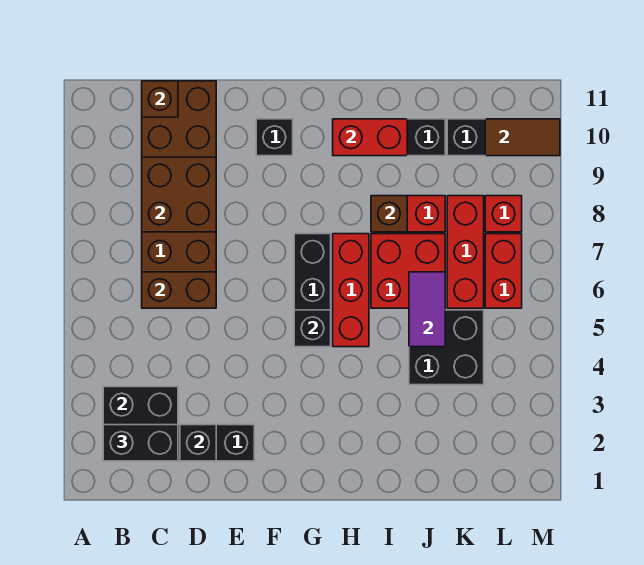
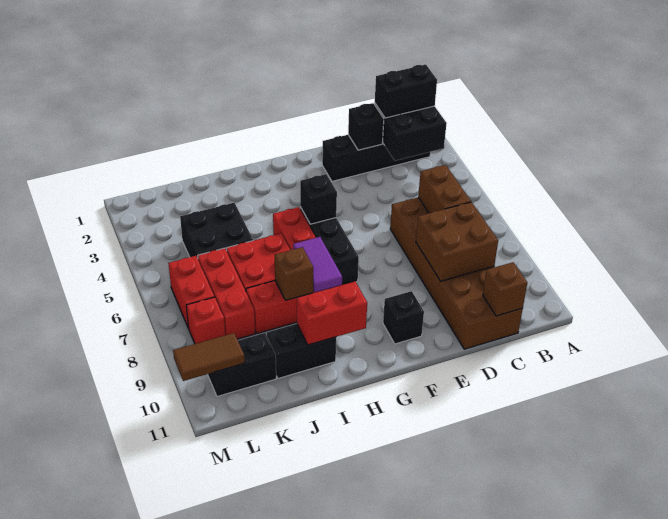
brown 1x2 brick [142,272,216,308] -> brown 1x2 brick turned to [418,165,471,213]
purple 1x2 tile [409,272,445,347] -> purple 1x2 tile moved to [293,237,342,292]

